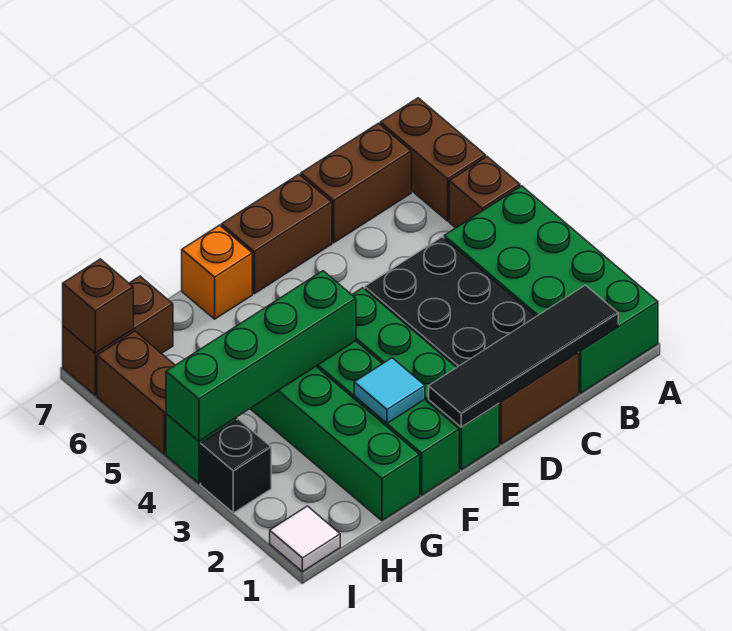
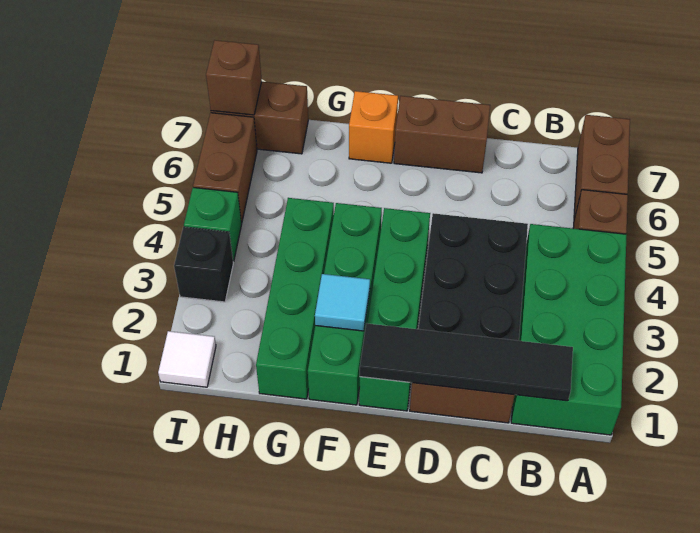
brown 1x2 brick [301,123,411,243] -> none
green 1x4 brick [166,271,356,441] -> none

